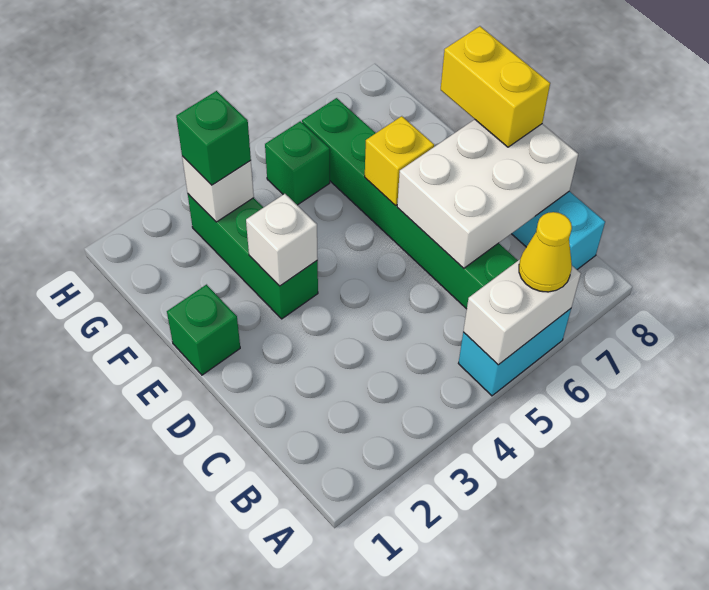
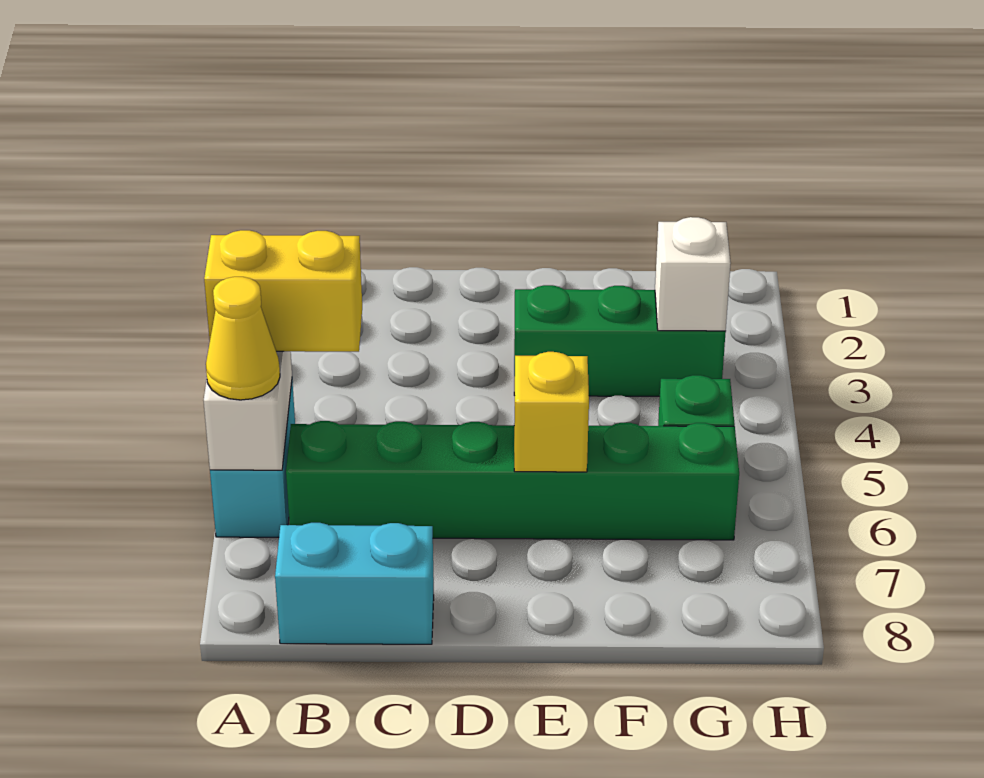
white 2x3 brick [397,119,578,268] -> none
yellow 1x2 brick [441,26,550,147] -> yellow 1x2 brick moved to [204,230,362,352]
green 1x1 brick [167,285,240,375] -> none
white 1x1 brick [246,194,318,286] -> none
green 1x1 brick [176,91,251,185] -> none

